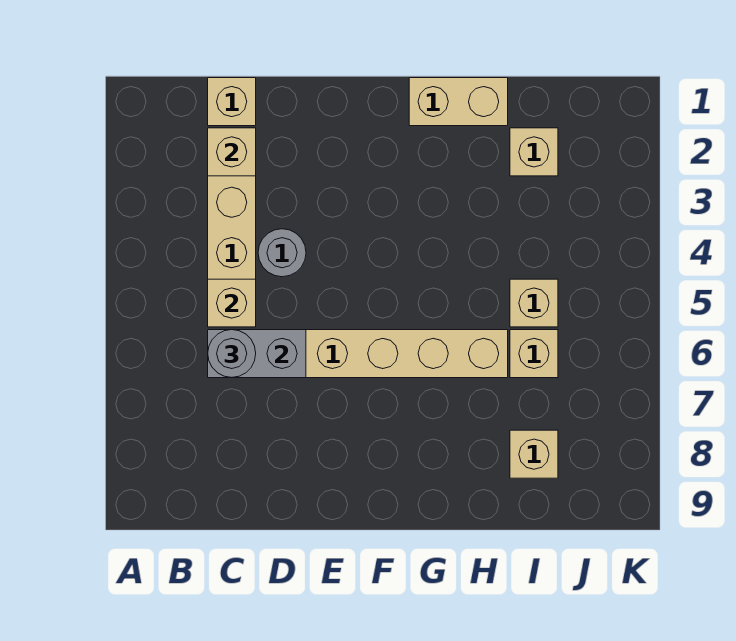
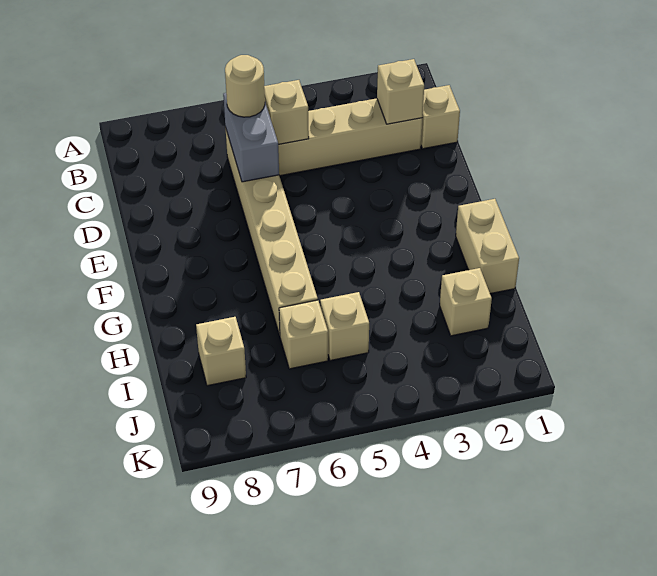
grey 1x1 round brick [208,330,256,378] -> tan 1x1 round brick [225,55,265,117]
grey 1x1 round brick [258,229,306,277] -> none

